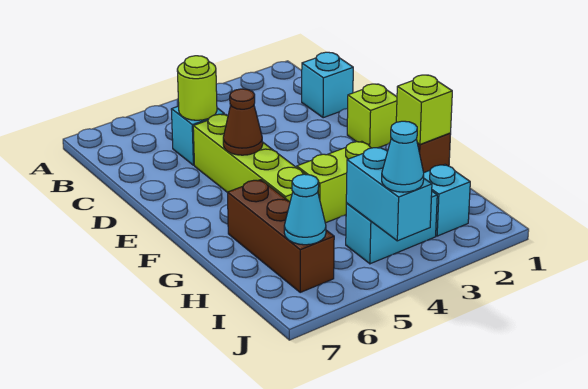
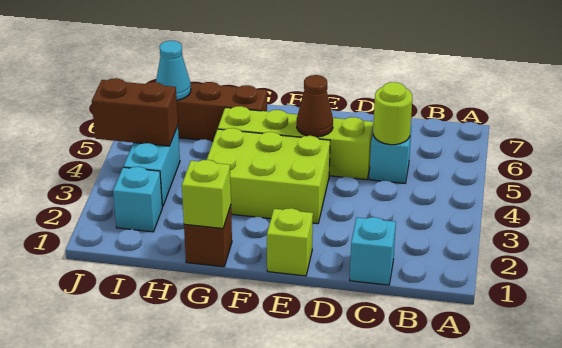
lime 1x2 brick [297,141,370,223] -> lime 2x3 brick [207,128,330,224]
cyan 1x2 brick [346,147,432,241] -> brown 1x2 brick [92,78,178,146]
cyan 1x1 cone [382,121,424,192] -> none

